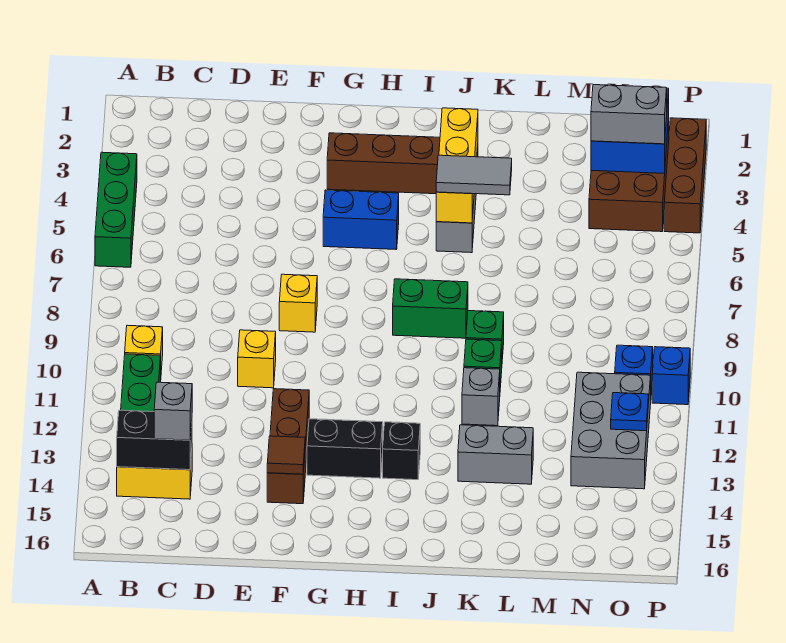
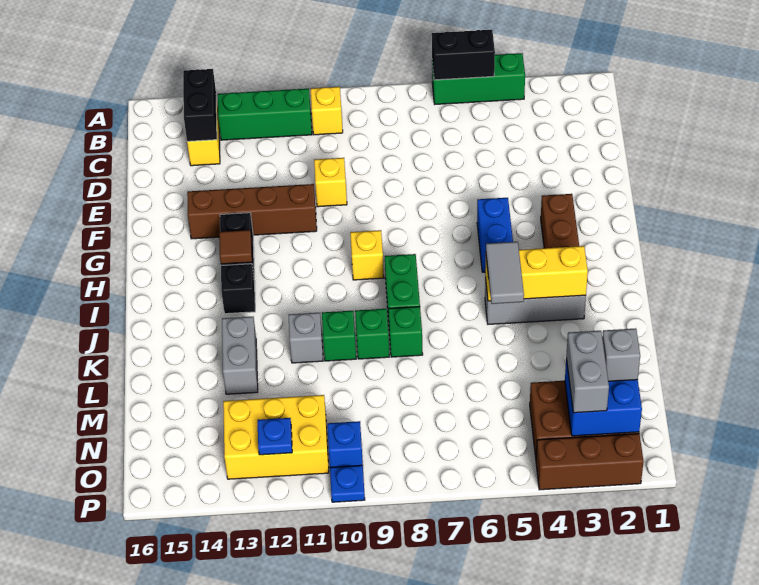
none -> black 1x2 brick [432,30,495,80]
grey 1x1 brick [154,382,192,440] -> grey 1x1 brick moved to [602,328,640,381]
yellow 1x1 brick [279,274,317,332] -> yellow 1x1 brick moved to [350,230,384,280]
brown 1x3 brick [267,389,309,504] -> brown 1x4 brick [187,184,317,239]
brown 1x1 tile [267,436,305,474] -> brown 1x1 tile moved to [219,230,252,264]
none -> green 1x1 brick [388,307,423,357]
grey 2x3 brick [571,372,651,489] -> yellow 2x3 brick [223,395,329,479]
blue 1x1 brick [652,347,690,405] -> blue 1x1 plate [330,465,365,502]

